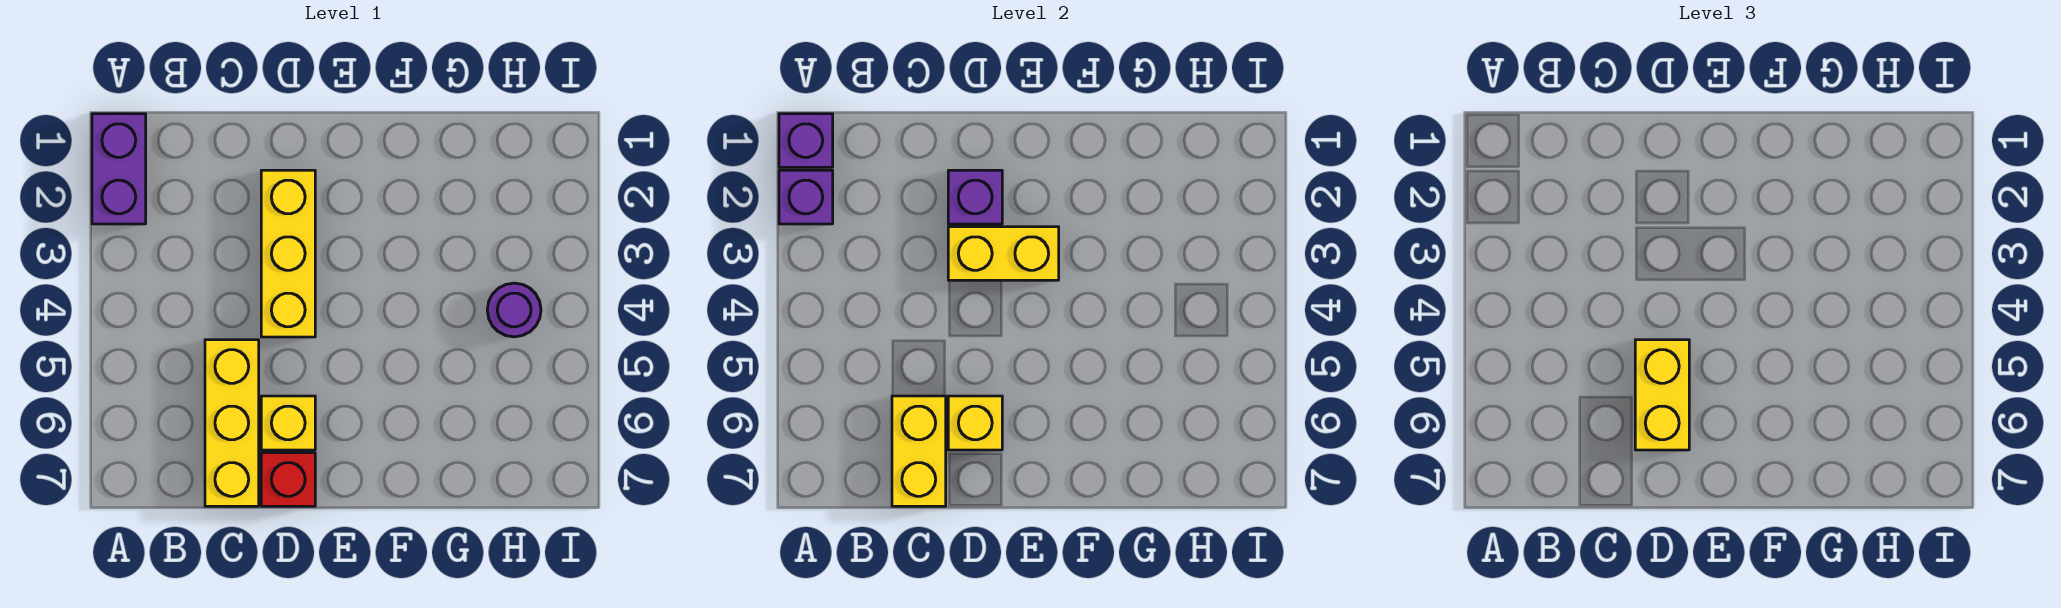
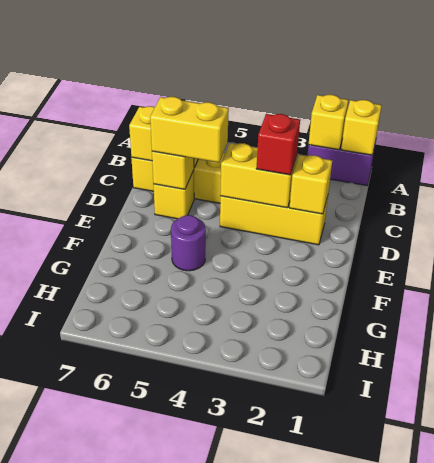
purple 1x1 brick [779,114,833,167] -> yellow 1x1 brick [341,100,382,155]
purple 1x1 brick [779,170,833,224] -> yellow 1x1 brick [309,95,348,150]
purple 1x1 brick [948,170,1002,224] -> yellow 1x1 brick [289,155,332,214]
yellow 1x2 brick [948,227,1059,280] -> yellow 1x2 brick turned to [220,143,297,208]
red 1x1 brick [261,453,315,506] -> red 1x1 brick moved to [256,114,300,175]
purple 1x1 round brick [487,283,541,337] -> purple 1x1 round brick moved to [171,215,206,271]

